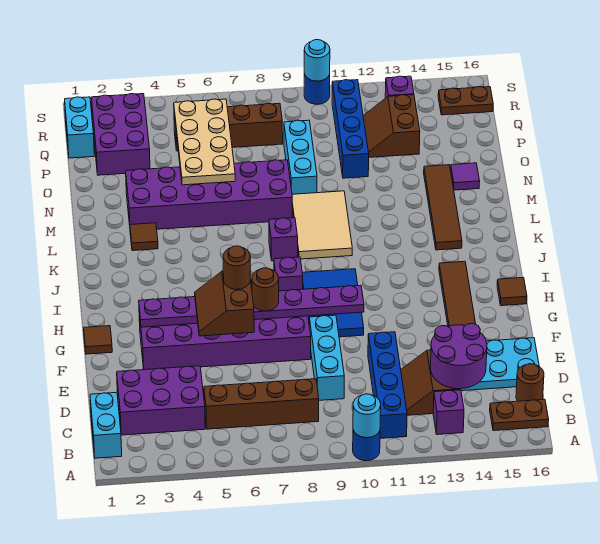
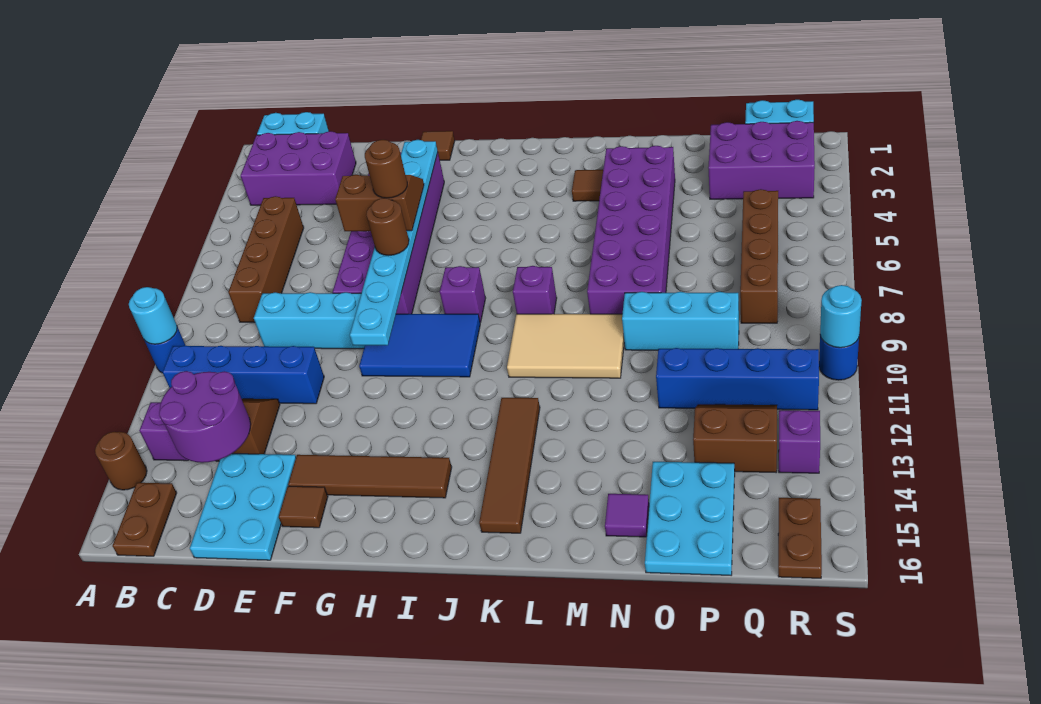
purple 2x3 brick [117,366,205,435] -> purple 2x3 brick turned to [240,131,356,205]
brown 1x1 round brick [516,364,544,401] -> brown 1x1 round brick moved to [95,432,147,490]
purple 1x8 plate [139,285,364,327] -> cyan 1x8 plate [350,140,438,345]
brown 1x1 tile [497,278,527,306] -> brown 1x1 tile moved to [279,486,328,528]
brown 1x4 tile [424,165,462,250] -> brown 1x4 tile turned to [479,398,540,533]
tan 2x4 plate [174,99,235,185] -> none
none -> cyan 2x3 plate [645,462,735,575]

